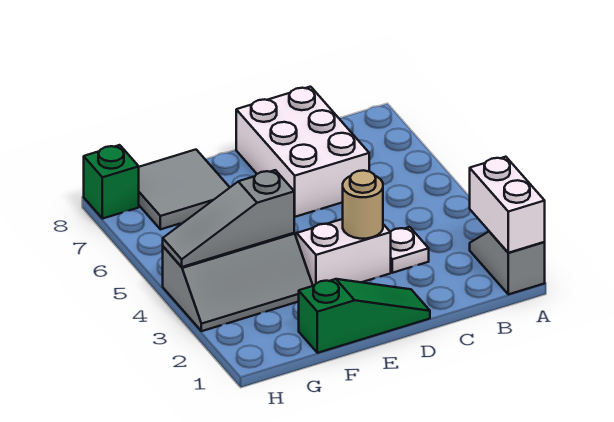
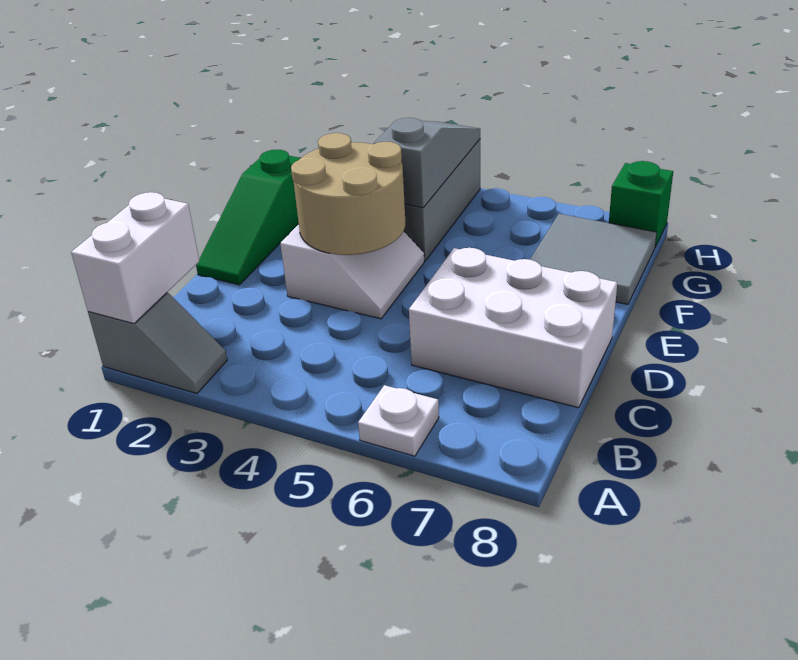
white 1x2 brick [470,157,545,253] -> white 1x2 brick turned to [71,192,199,324]
white 1x1 plate [391,227,429,273] -> white 1x1 plate moved to [358,385,439,456]
tan 1x1 round brick [343,170,383,239] -> tan 2x2 round brick [291,133,405,255]

